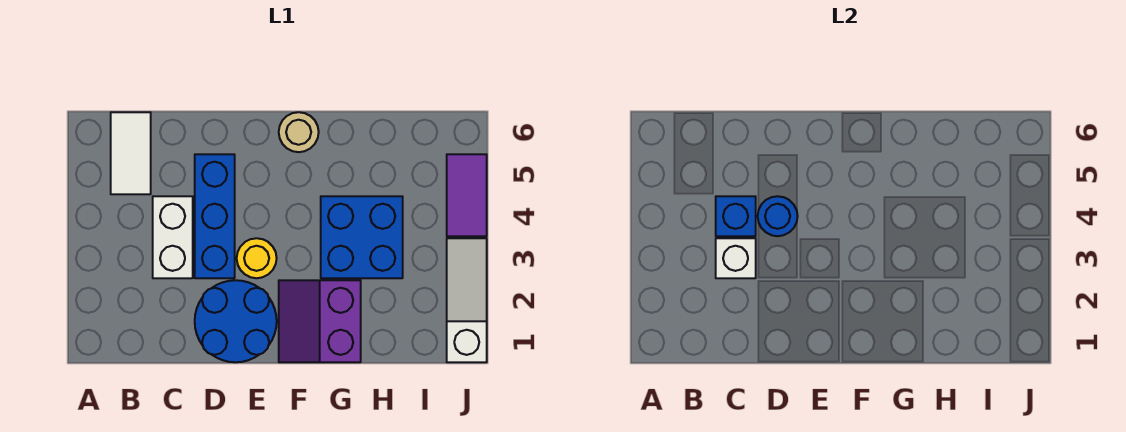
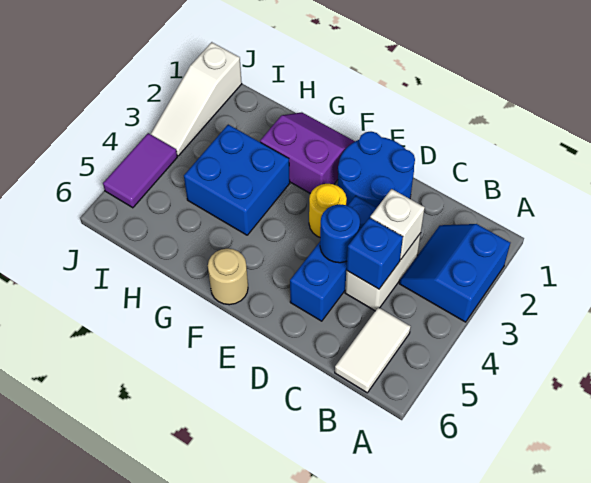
none -> blue 2x2 slope [399,224,510,322]
purple 2x2 slope [279,280,361,362] -> purple 2x2 slope turned to [260,112,355,194]

